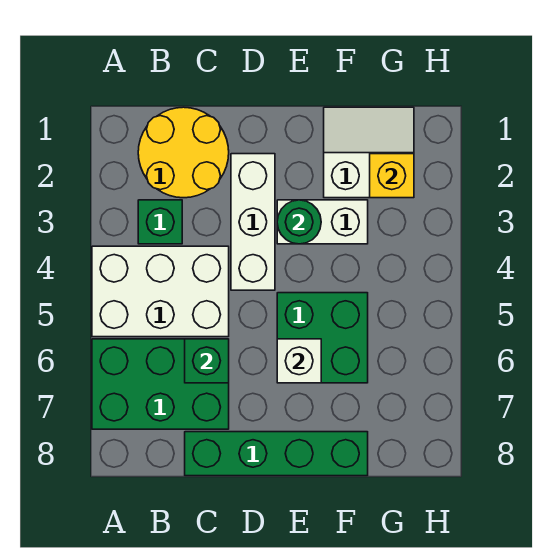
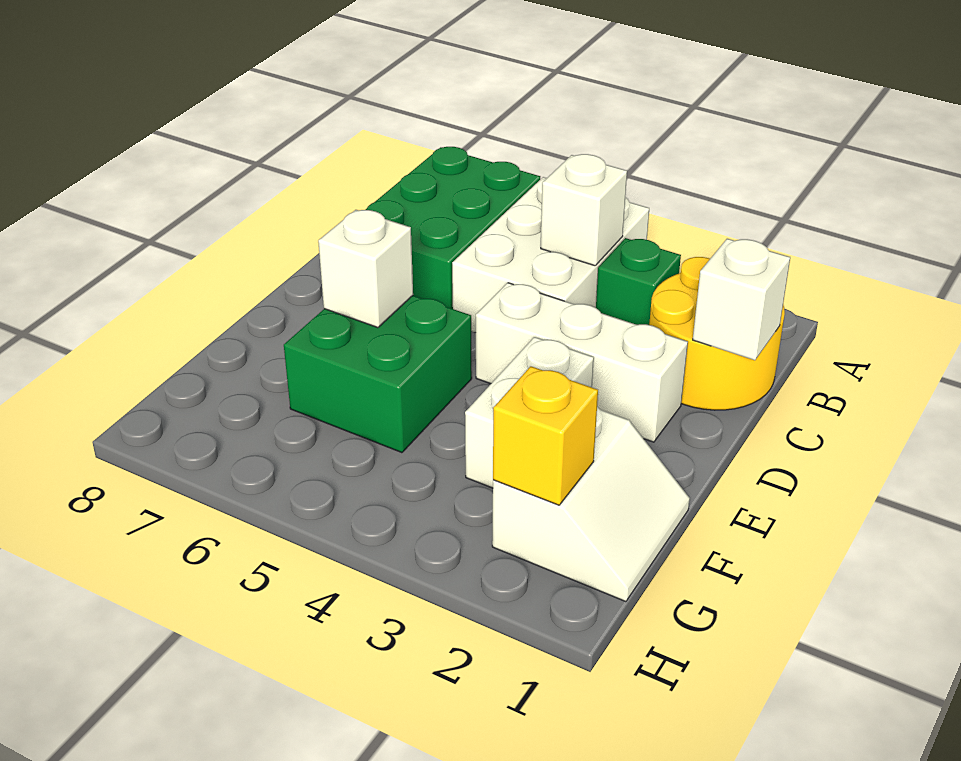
none -> white 1x1 brick [541,154,627,266]
none -> white 1x1 brick [693,239,790,360]
green 1x1 brick [185,339,229,383] -> none
green 1x4 brick [185,432,368,476] -> none
green 1x1 round brick [277,200,321,244] -> none

